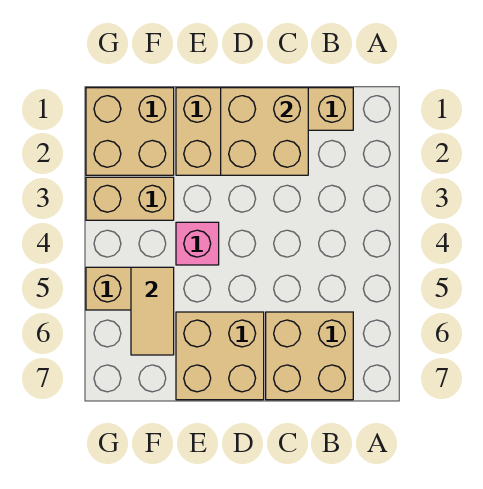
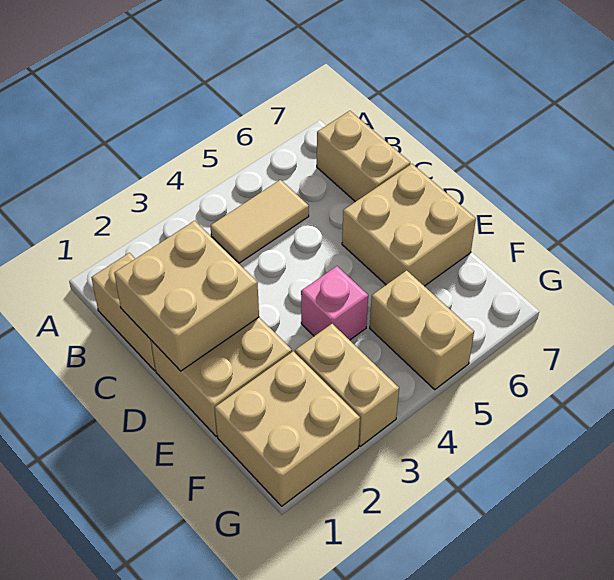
tan 2x2 brick [266,312,353,400] -> tan 1x2 brick [317,111,410,202]
tan 1x2 tile [131,267,174,355] -> tan 1x2 tile moved to [210,180,309,263]

